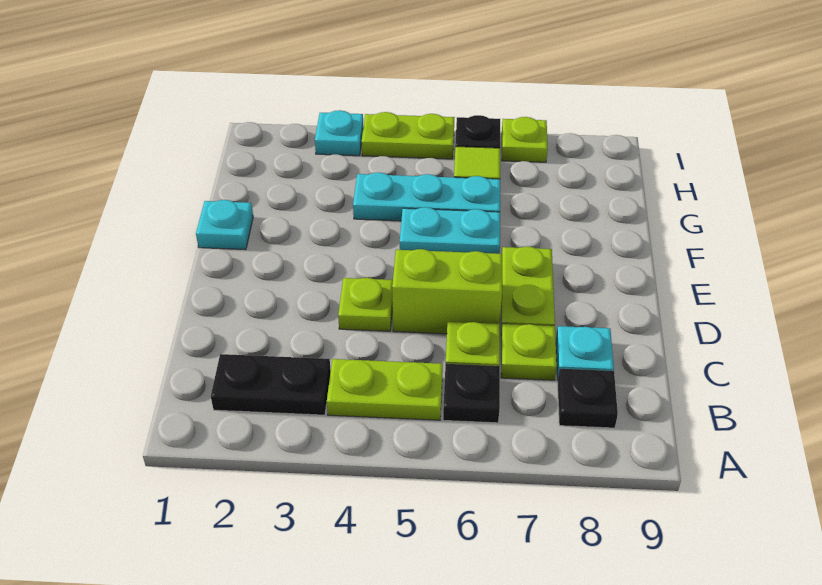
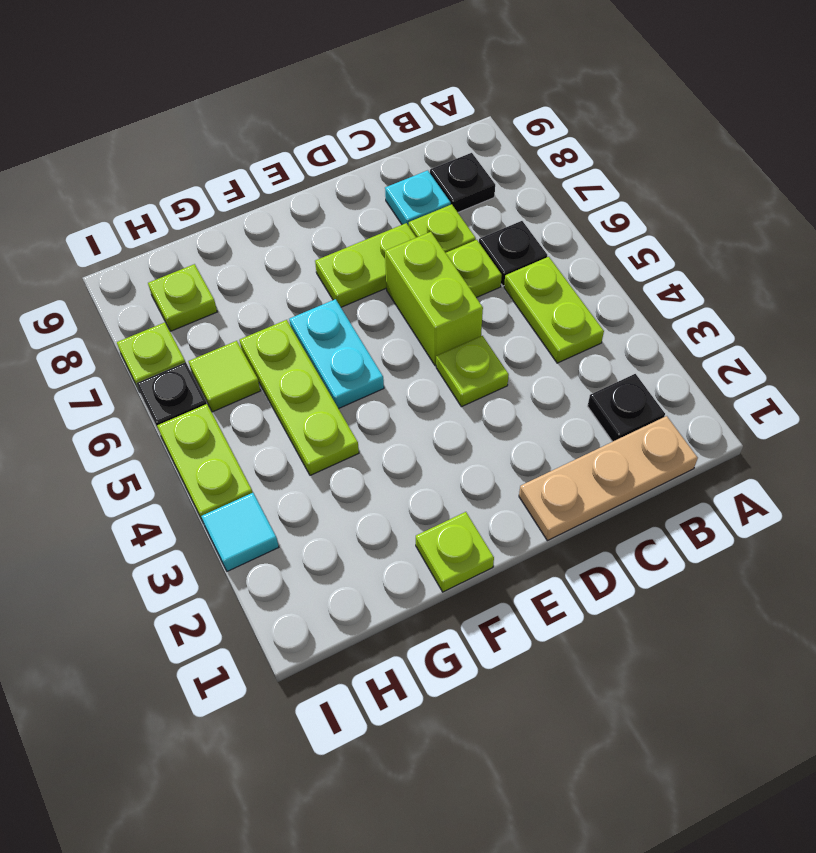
none -> tan 1x3 plate [519,416,698,541]
black 1x2 plate [211,354,331,415] -> black 1x1 plate [588,374,665,442]
cyan 1x1 plate [196,200,253,250] -> lime 1x1 plate [416,512,494,592]
cyan 1x3 plate [353,172,500,221] -> lime 1x3 plate [239,320,359,475]
none -> lime 1x1 plate [148,264,217,331]
cyan 1x1 plate [315,110,363,156] -> cyan 1x1 tile [201,493,279,571]

